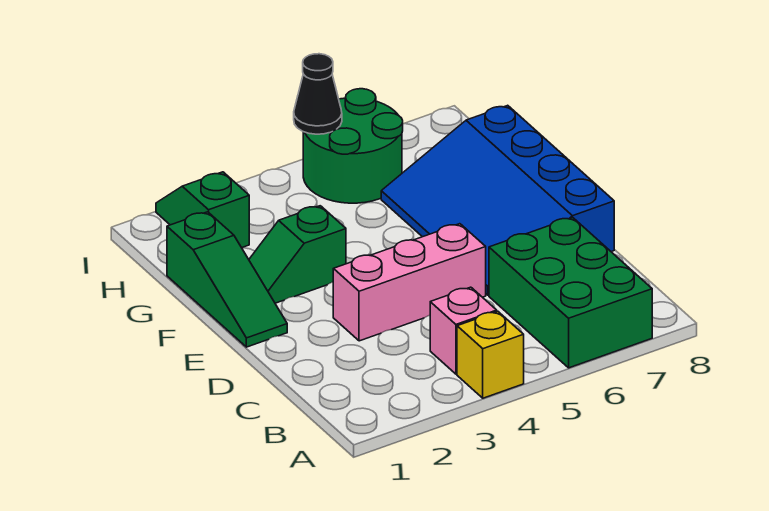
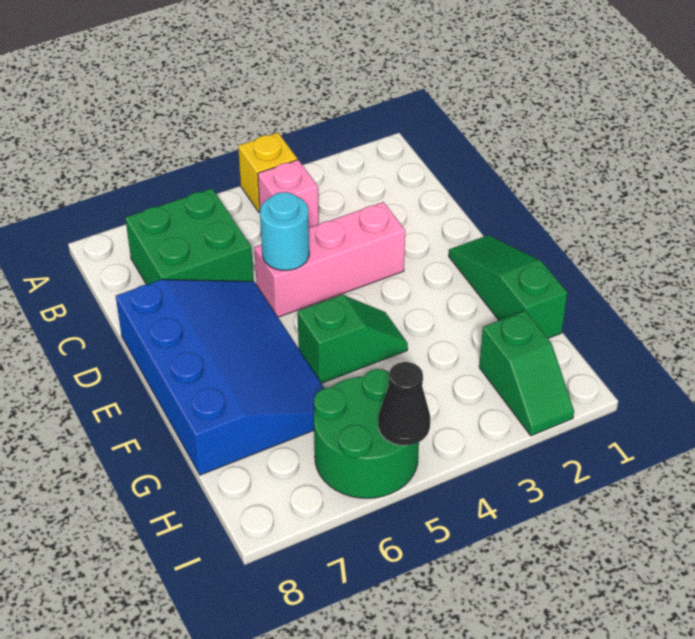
green 2x3 brick [489,217,652,368] -> green 2x2 brick [125,189,253,285]
none -> cyan 1x1 round brick [260,192,309,270]
green 1x2 slope [249,206,346,303] -> green 1x2 slope moved to [298,295,408,383]

